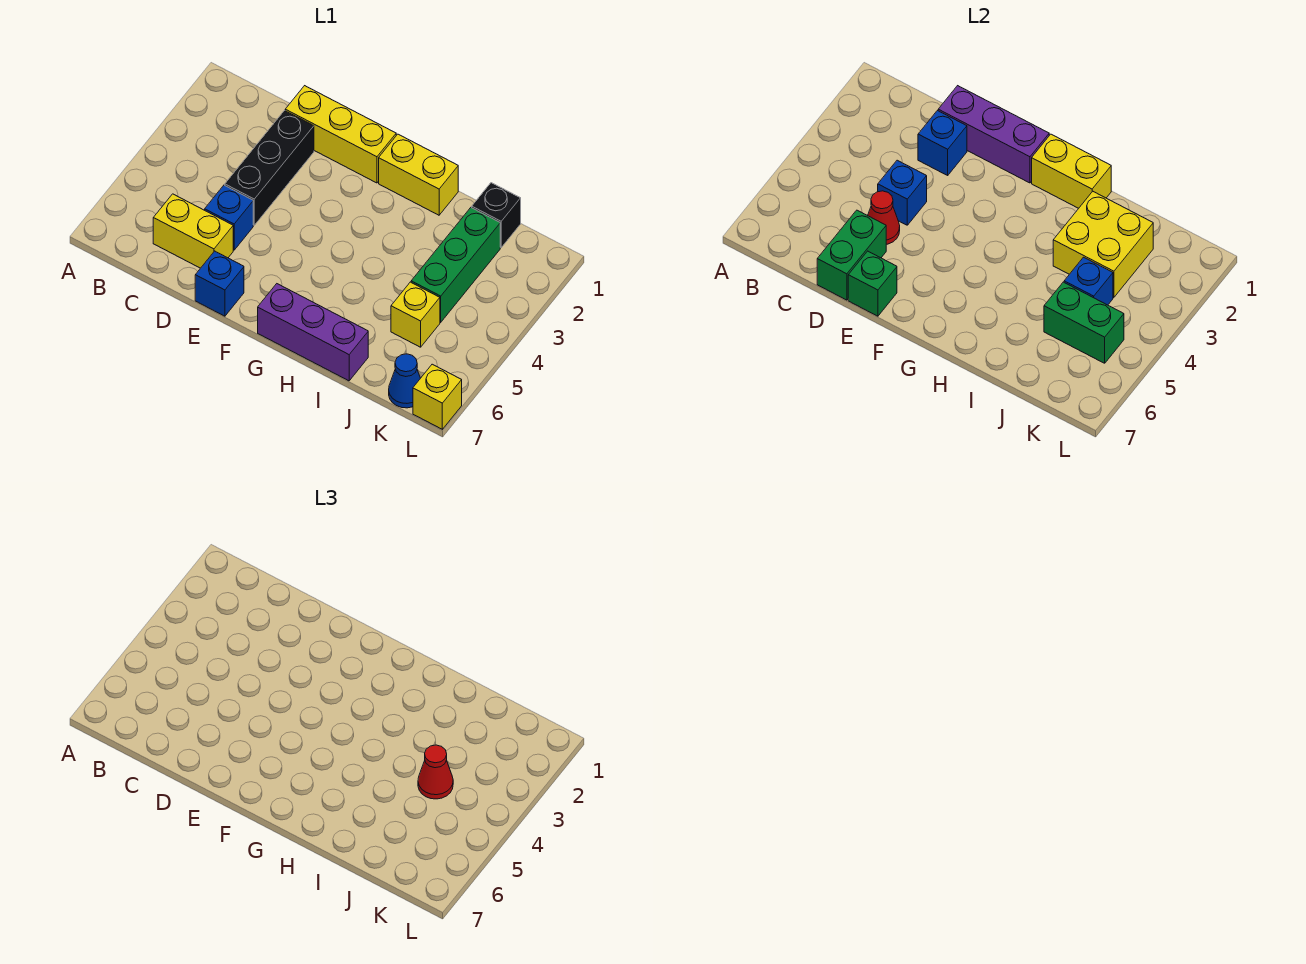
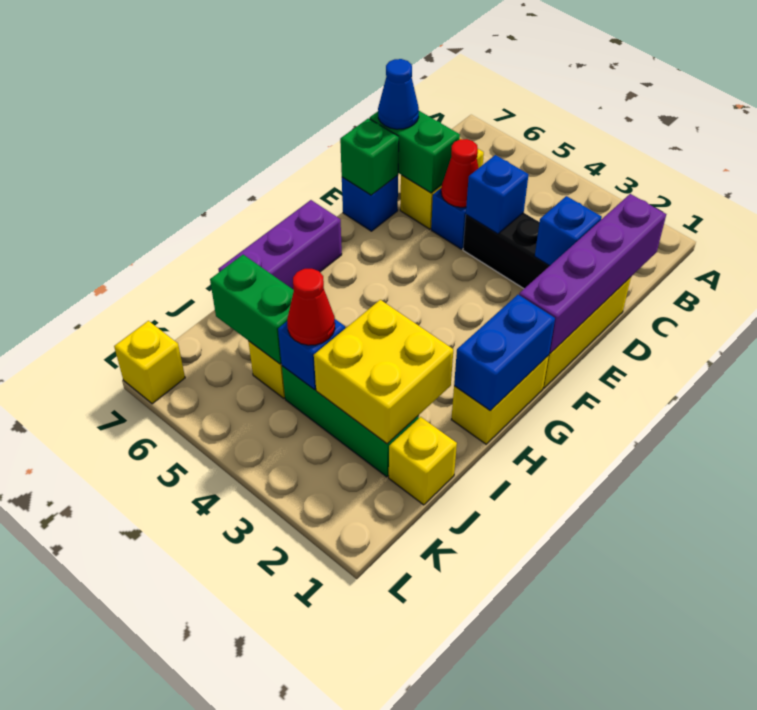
purple 1x3 brick [938,86,1049,183] -> purple 1x4 brick [519,194,666,353]
yellow 1x2 brick [1032,134,1111,208] -> blue 1x2 brick [454,295,555,411]
black 1x1 brick [472,183,521,247] -> yellow 1x1 brick [389,417,457,505]
green 1x2 brick [1044,282,1124,363] -> green 1x2 brick turned to [210,255,294,364]
blue 1x1 cone [389,354,420,408] -> blue 1x1 cone moved to [378,59,419,129]

